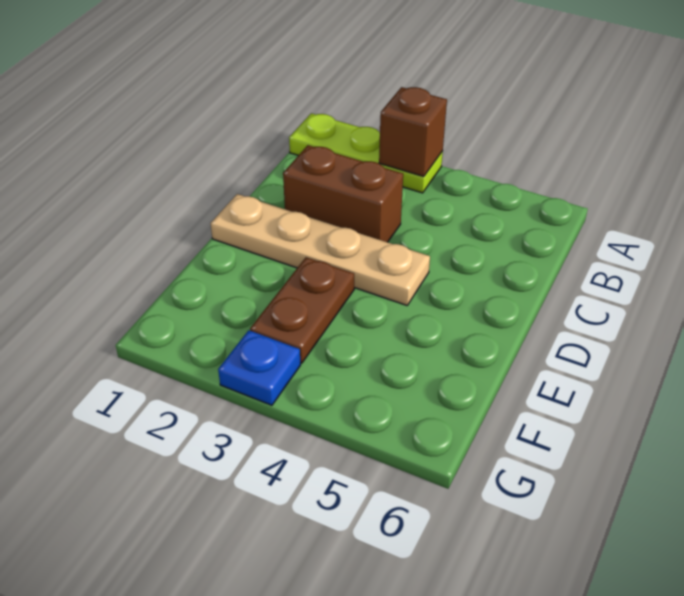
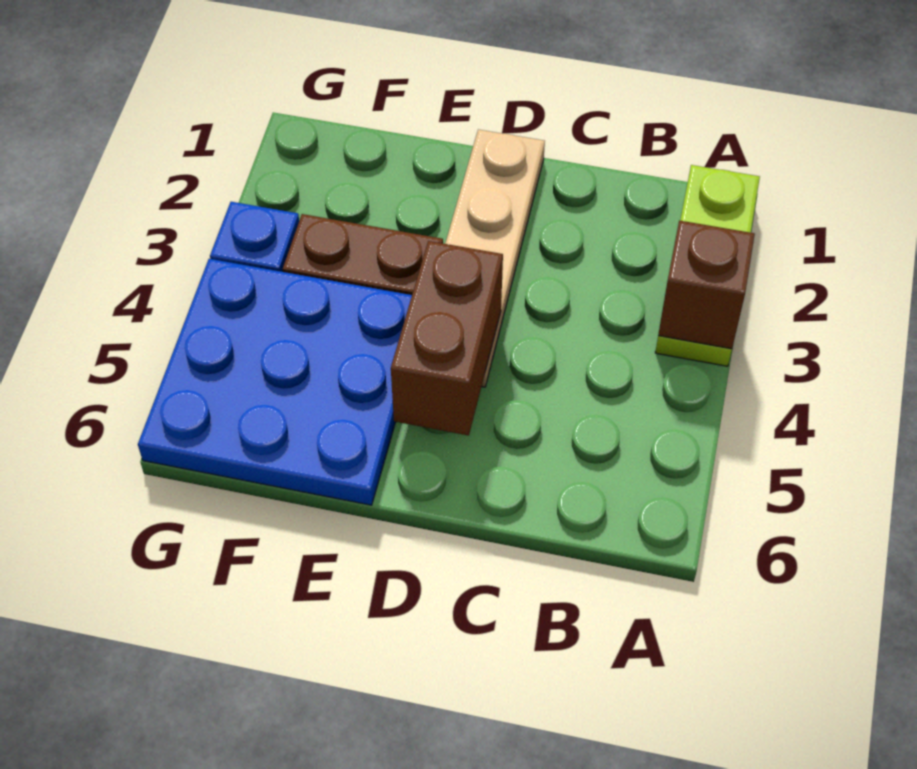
brown 1x2 brick [283,145,403,242] -> brown 1x2 brick moved to [391,241,503,436]
none -> blue 3x3 plate [138,259,412,505]

